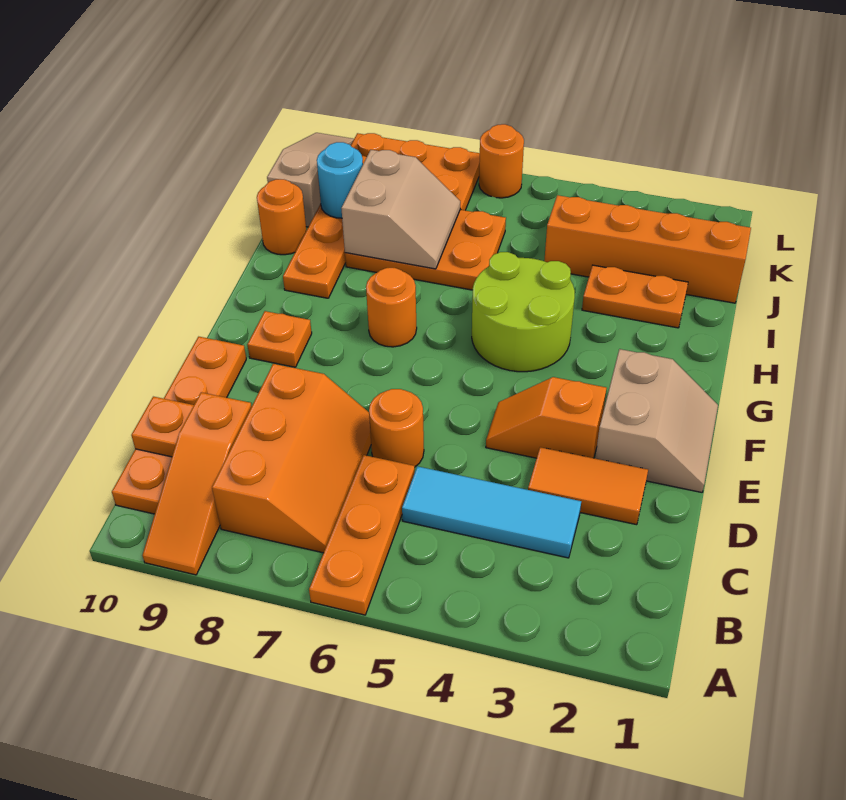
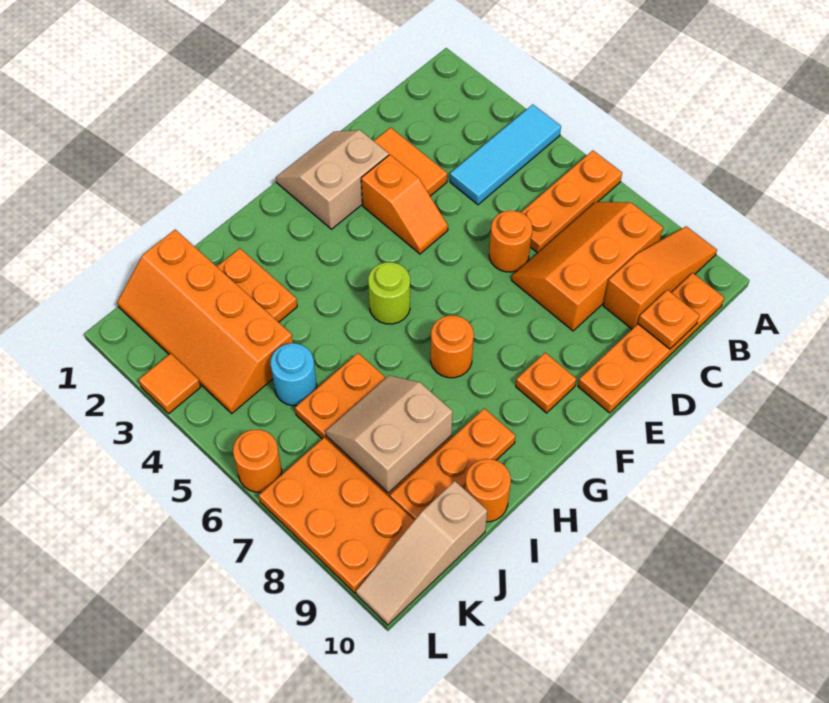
cyan 1x3 tile [402,466,581,558] -> cyan 1x3 tile turned to [450,105,561,205]
lime 2x2 round brick [472,252,575,372] -> lime 1x1 round brick [368,262,410,324]
cyan 1x1 round brick [317,142,363,218] -> cyan 1x1 round brick moved to [271,343,317,406]
none -> orange 1x1 tile [139,353,200,414]

